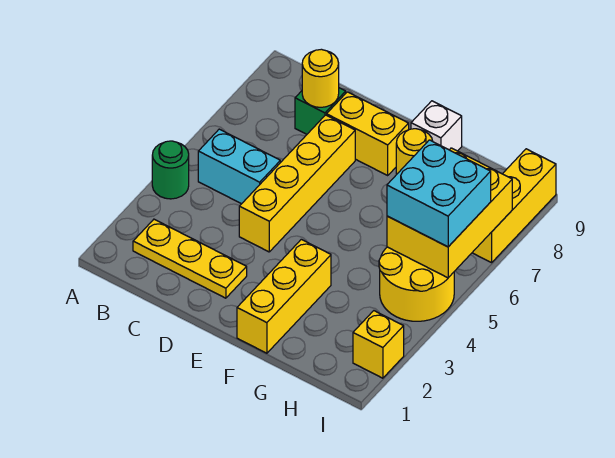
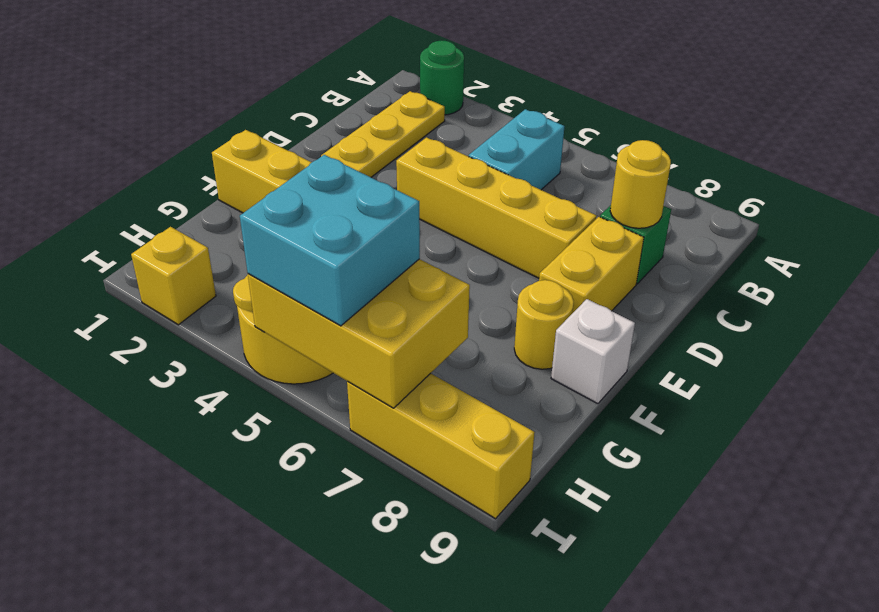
green 1x1 round brick [152,141,189,199] -> green 1x1 round brick moved to [420,41,464,115]

